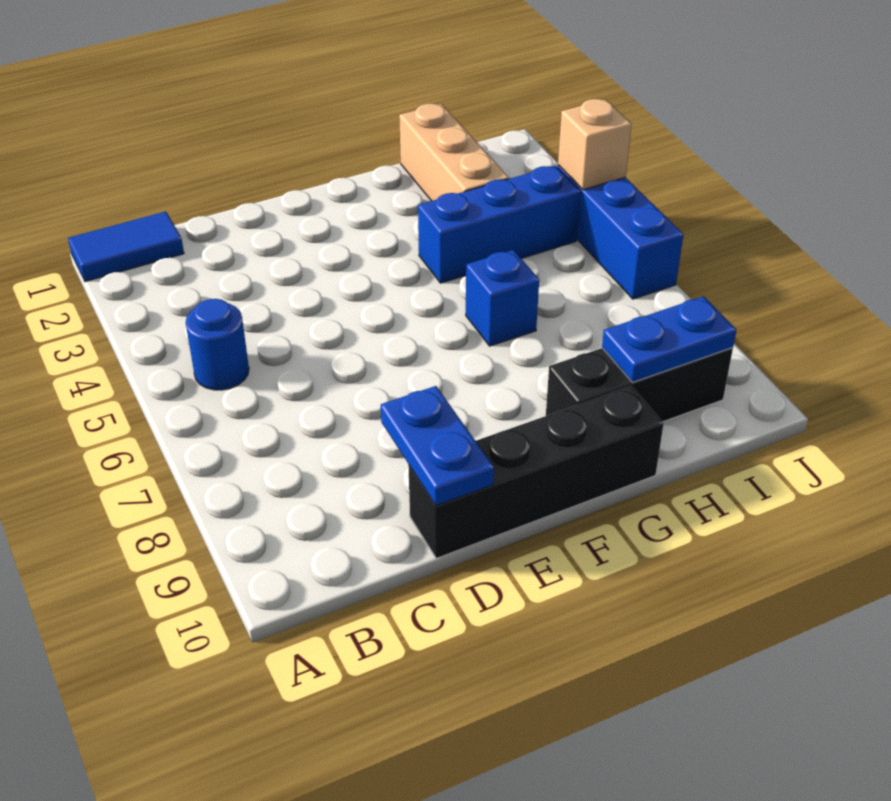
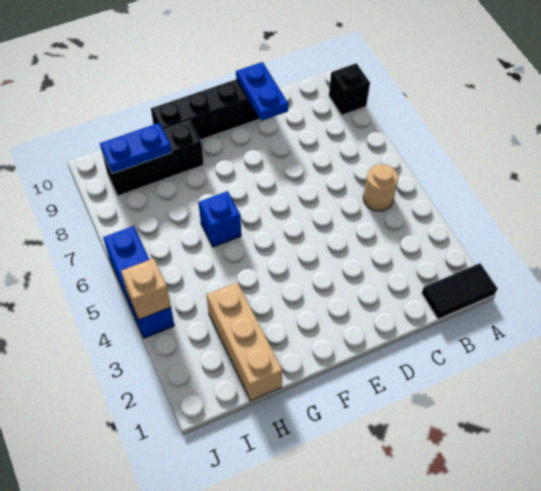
blue 1x2 tile [68,212,184,282] -> black 1x2 tile [422,263,498,319]
none -> black 1x1 brick [329,63,370,115]
blue 1x1 round brick [186,299,249,390] -> tan 1x1 round brick [363,164,398,211]
blue 1x3 brick [418,166,580,283] -> none

